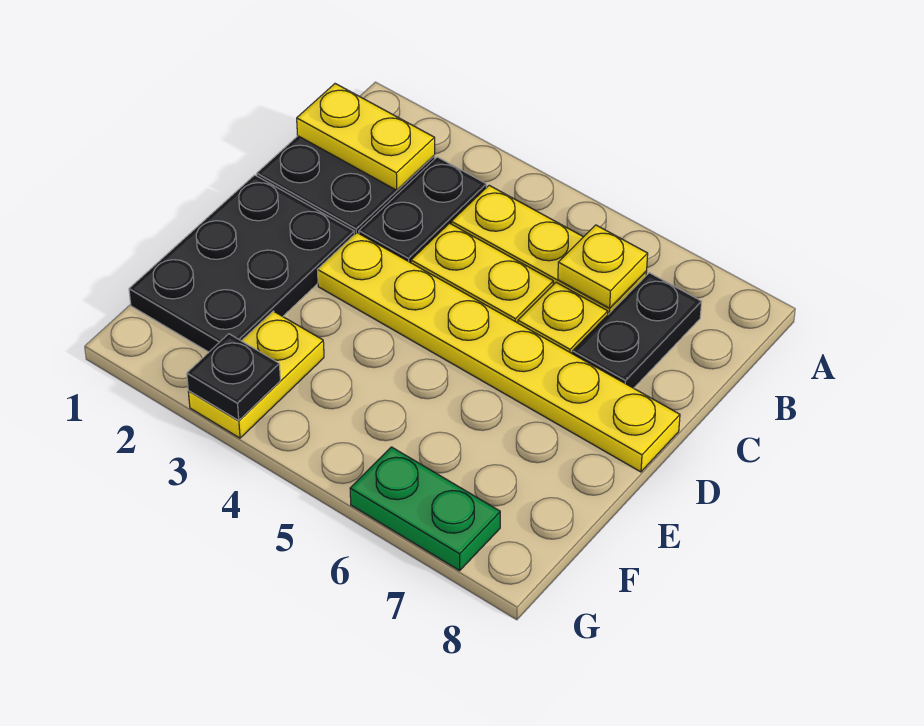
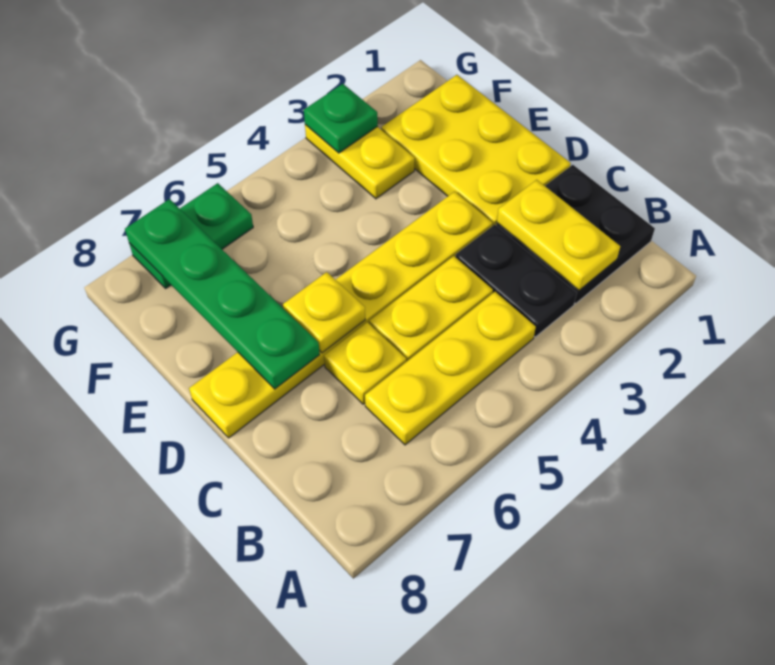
yellow 1x2 plate [297,84,435,190] -> yellow 1x2 plate turned to [497,180,620,290]
yellow 1x1 plate [558,225,648,308] -> yellow 1x1 plate moved to [283,272,365,353]
black 1x2 plate [573,273,702,388] -> none
black 2x3 plate [129,175,354,352] -> yellow 2x3 plate [381,75,571,226]
none -> green 1x4 plate [125,199,320,389]
black 1x1 plate [187,334,280,420] -> green 1x1 plate [304,84,378,153]

